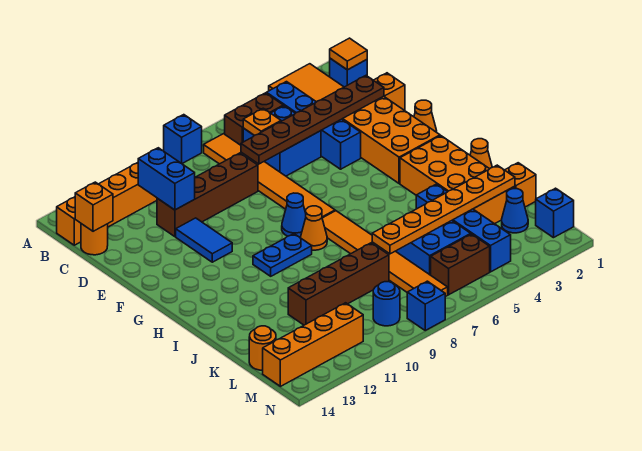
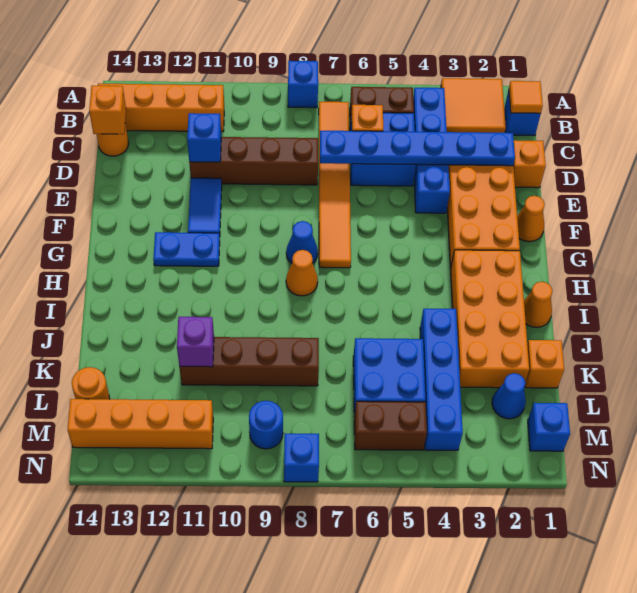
blue 1x2 brick [138,148,195,210] -> blue 1x1 brick [187,113,221,162]
brown 1x6 plate [241,76,384,164] -> blue 1x6 plate [320,131,515,166]
orange 1x6 tile [322,211,448,297] -> none
blue 1x2 plate [253,234,312,276] -> blue 1x2 plate moved to [153,232,220,266]
orange 1x6 plate [372,165,515,254] -> none
none -> purple 1x1 brick [177,317,214,367]

